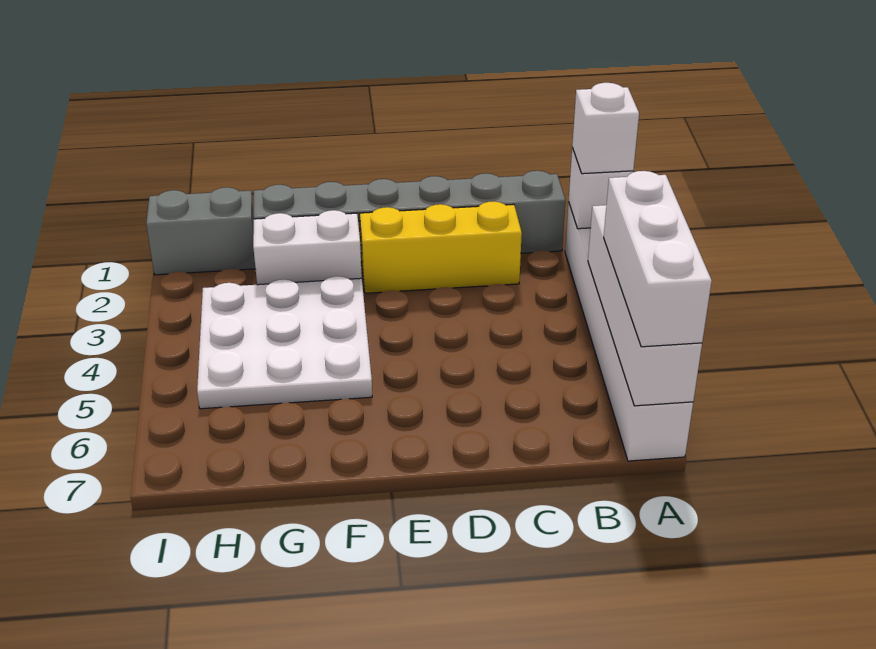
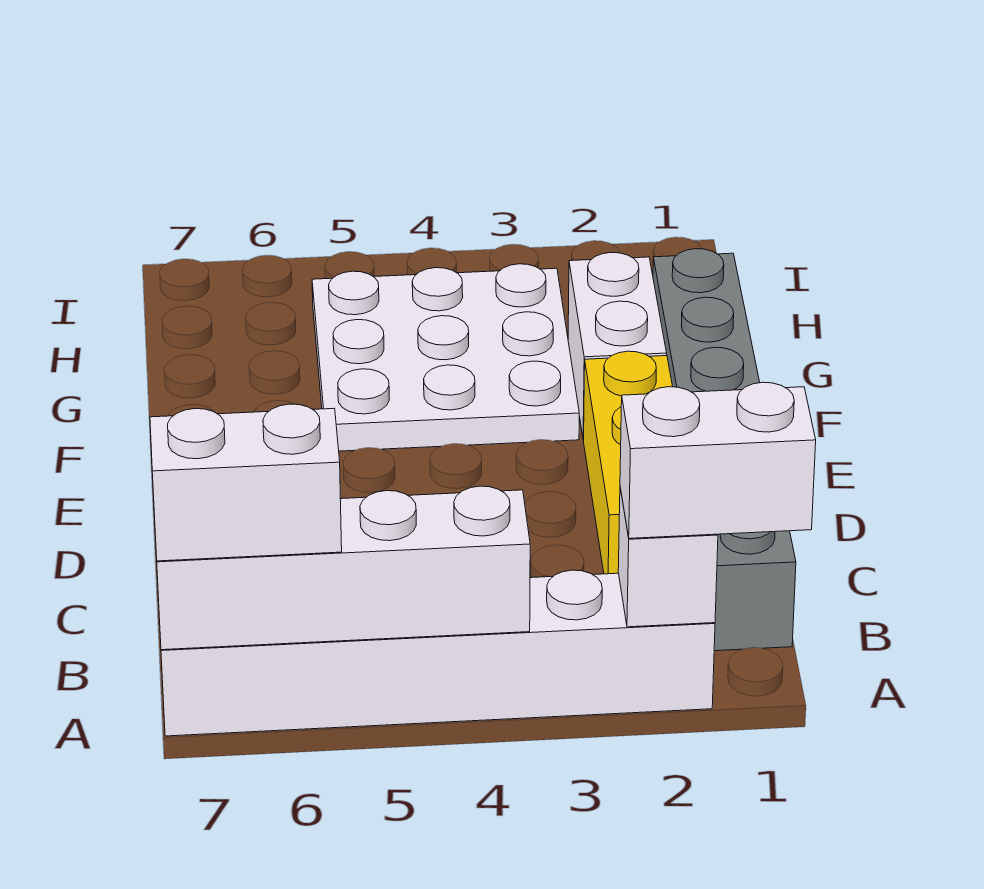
white 1x1 brick [572,83,639,174] -> white 1x2 brick [620,382,816,538]
white 1x3 brick [604,171,712,347] -> white 1x2 brick [150,404,342,561]
grey 1x2 brick [146,187,255,275] -> none

